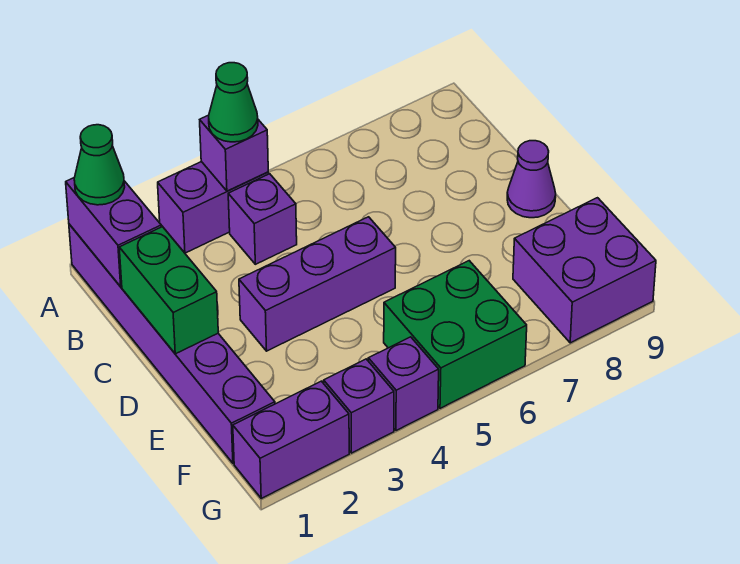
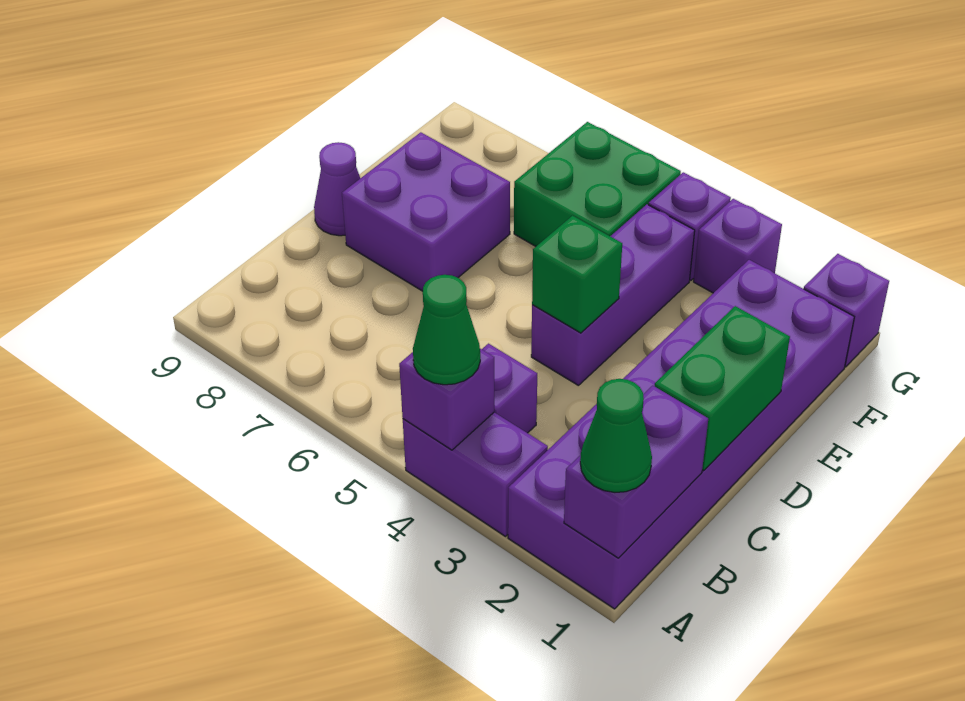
purple 1x6 brick [69,224,275,463] -> purple 2x6 brick [508,260,854,609]
purple 1x3 brick [239,217,396,351] -> purple 1x3 brick turned to [531,204,695,386]
none -> green 1x1 brick [532,216,622,333]
purple 2x2 brick [513,198,656,343] -> purple 2x2 brick moved to [342,132,510,291]
purple 1x2 brick [233,381,349,498] -> purple 1x1 brick [804,254,889,367]

